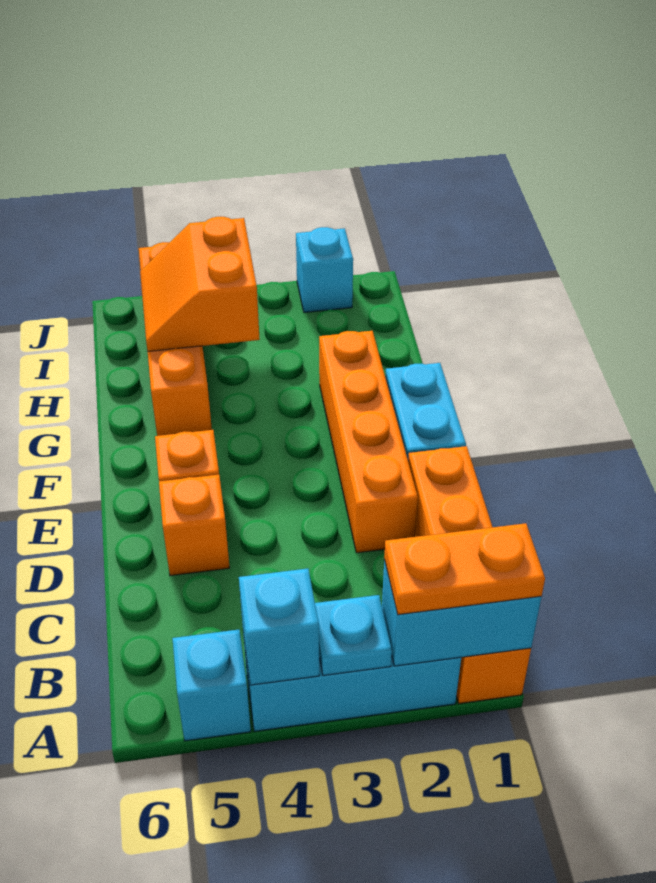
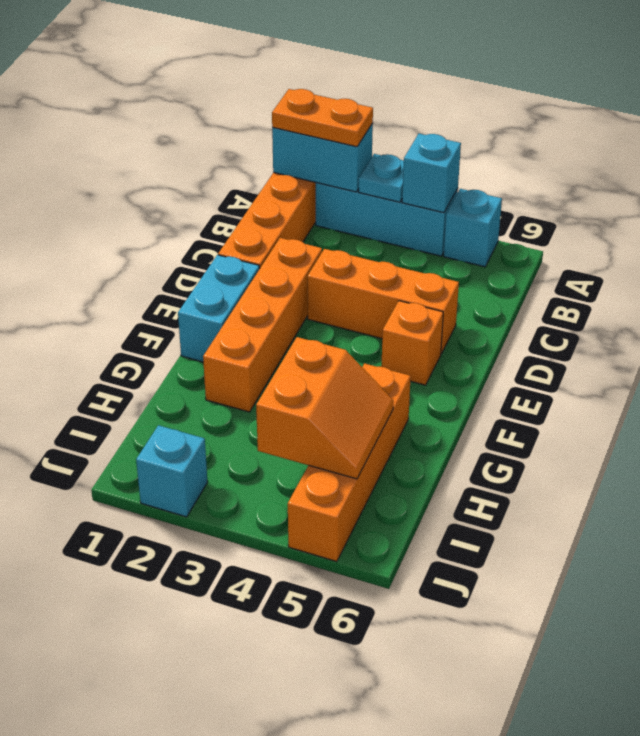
orange 1x1 brick [159,475,230,576] -> orange 1x3 brick [307,249,459,354]

